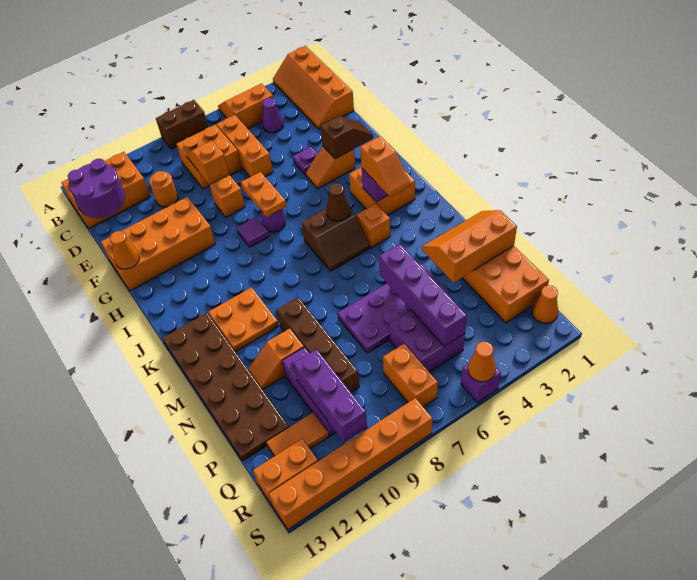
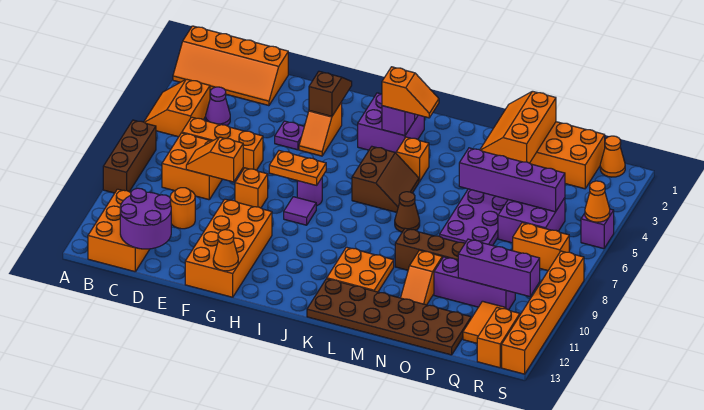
brown 1x2 brick [156,100,208,149] -> brown 1x3 brick [103,120,156,193]
orange 2x2 brick [349,167,415,215] -> purple 2x2 brick [358,93,424,153]
brown 1x1 cone [326,183,350,221] -> brown 1x1 cone moved to [395,192,420,232]

